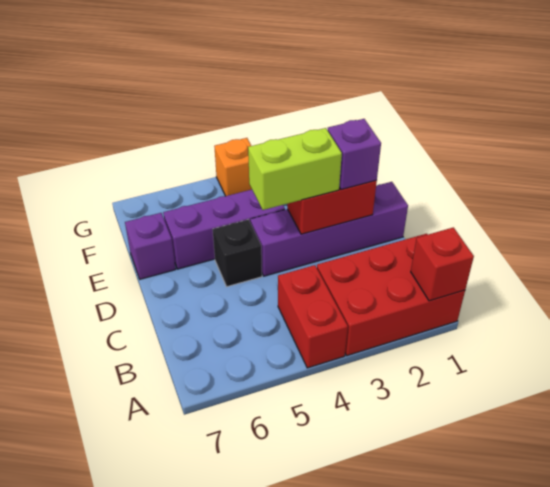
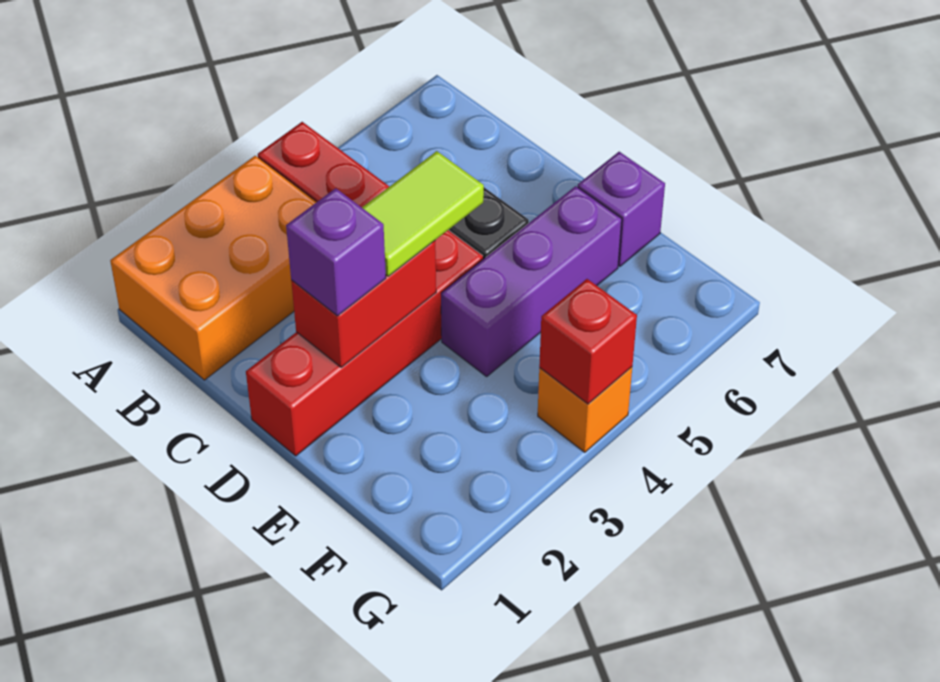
red 2x3 brick [317,234,465,356] -> orange 2x3 brick [110,156,316,380]
red 1x1 brick [411,227,474,301] -> red 1x1 brick moved to [539,279,637,404]
purple 1x4 brick [250,182,408,276] -> red 1x4 brick [246,230,483,456]
lime 1x2 brick [248,128,342,210] -> lime 1x2 tile [362,151,484,277]

